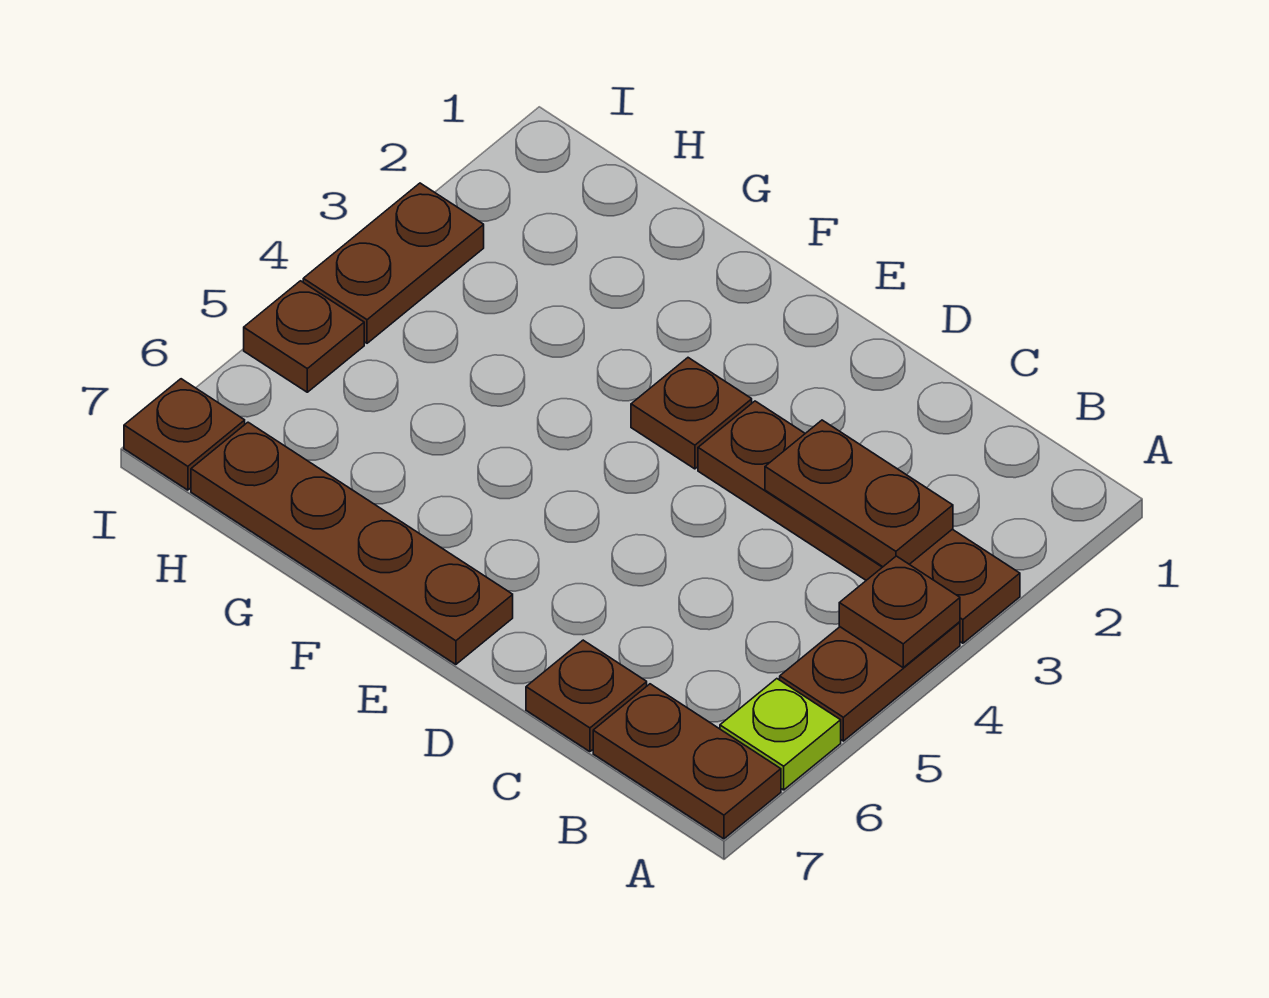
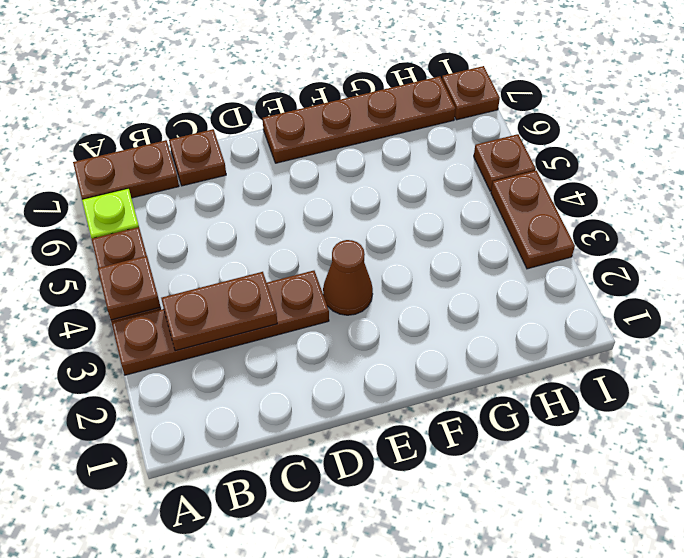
brown 1x1 plate [631,358,752,469] -> brown 1x1 cone [323,240,373,315]

